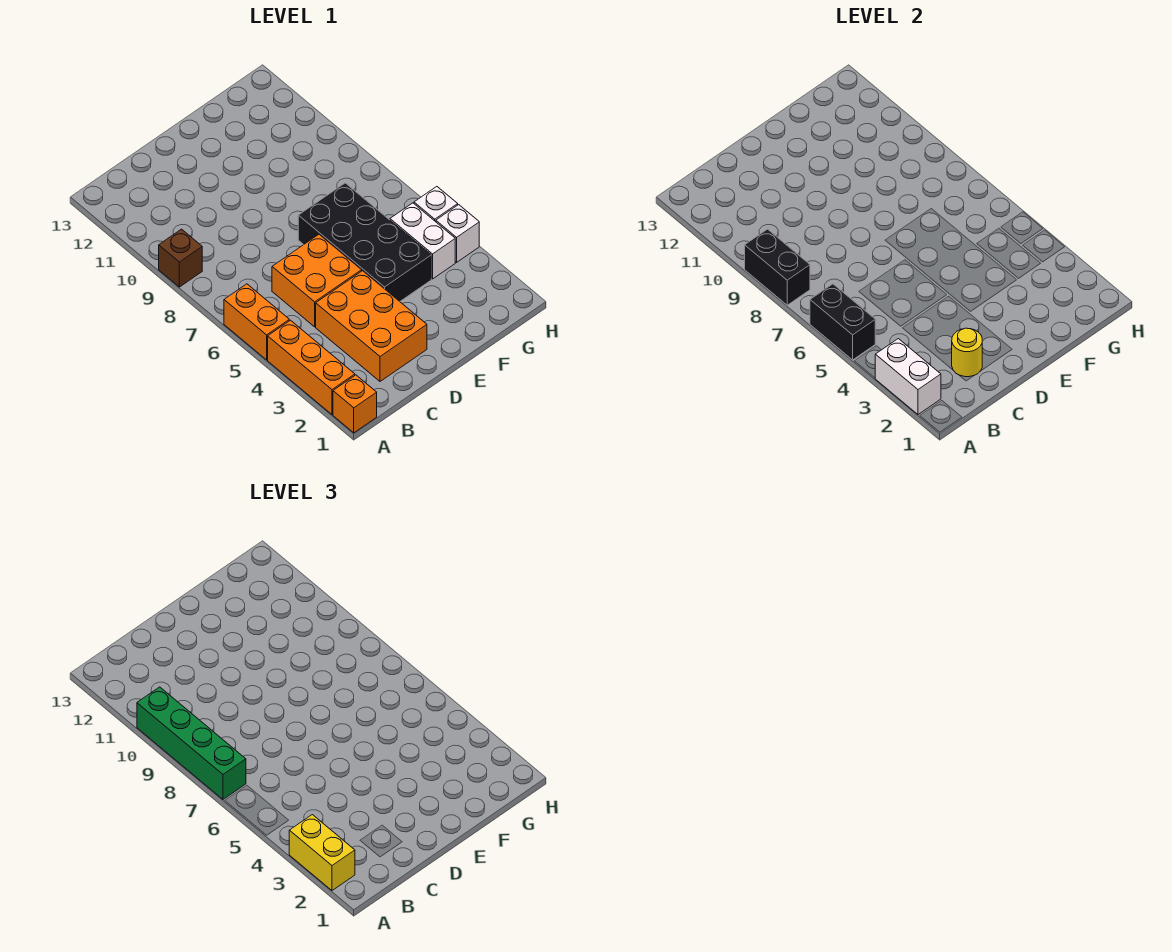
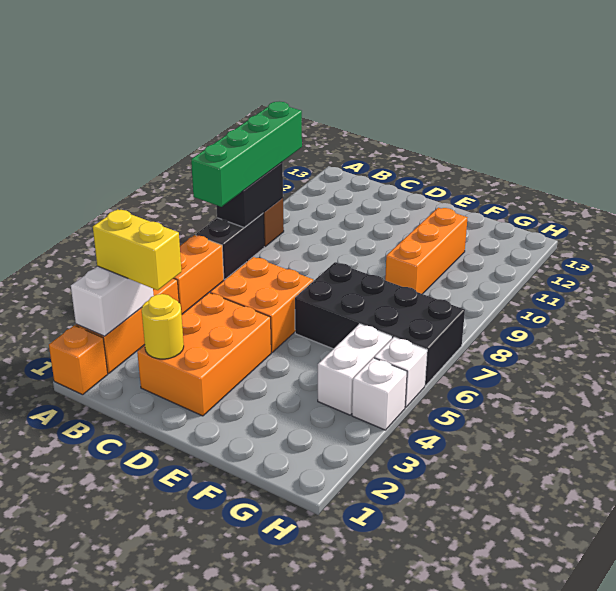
yellow 1x2 brick [289,815,355,890] -> yellow 1x2 brick turned to [93,209,182,290]
black 1x2 brick [810,284,875,360] -> black 1x2 brick moved to [196,213,264,279]
black 2x4 brick [298,183,431,301] -> black 2x4 brick turned to [295,262,465,386]
none -> orange 1x3 brick [385,208,467,294]

